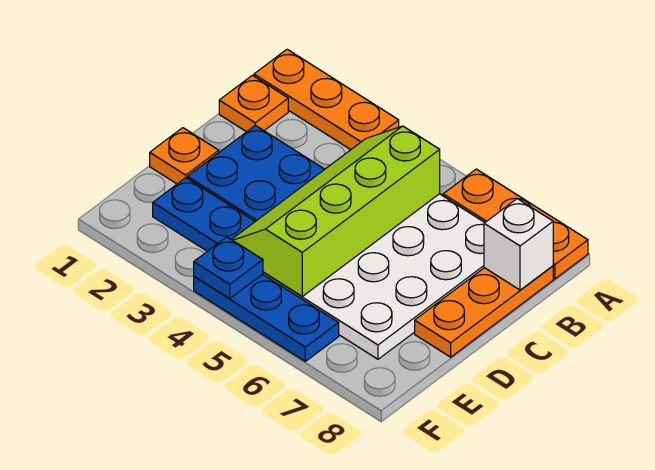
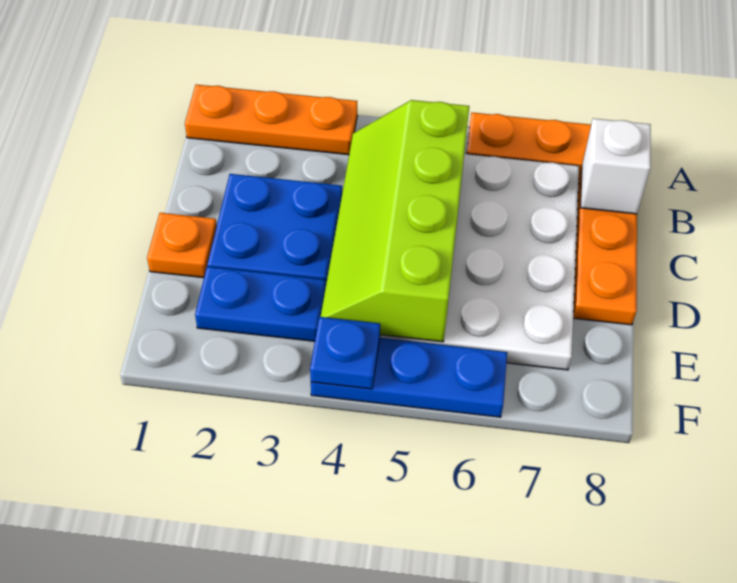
orange 1x1 plate [219,75,288,132] -> none

